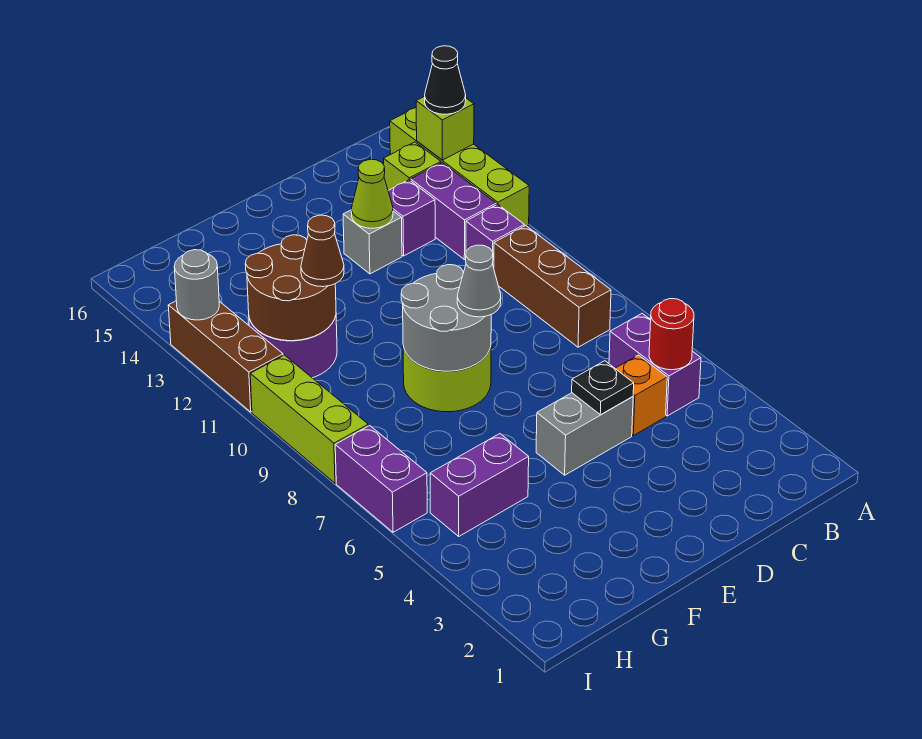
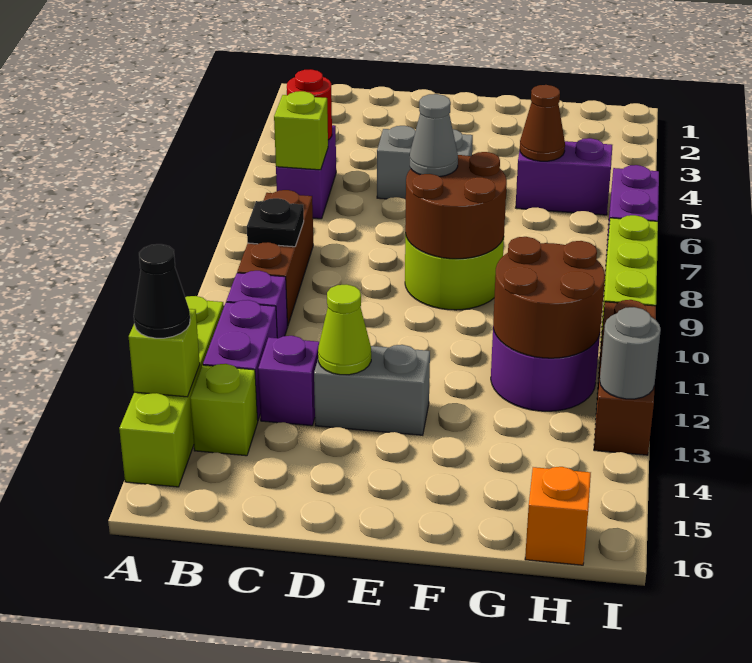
none -> lime 1x1 brick [274,91,328,170]
orange 1x1 brick [615,355,667,435] -> orange 1x1 brick moved to [525,467,591,565]
black 1x1 plate [572,361,634,415] -> black 1x1 plate moved to [247,198,304,247]
grey 1x1 brick [343,210,402,274] -> grey 1x2 brick [314,345,430,435]
grey 2x2 round brick [401,265,491,371] -> brown 2x2 round brick [405,152,507,259]
brown 1x1 cone [301,215,344,287] -> brown 1x1 cone moved to [520,85,565,161]

